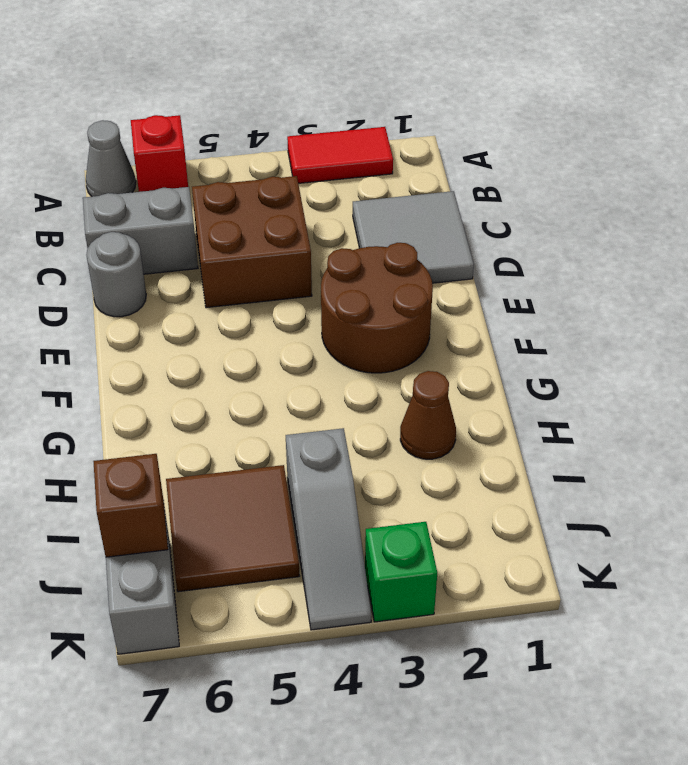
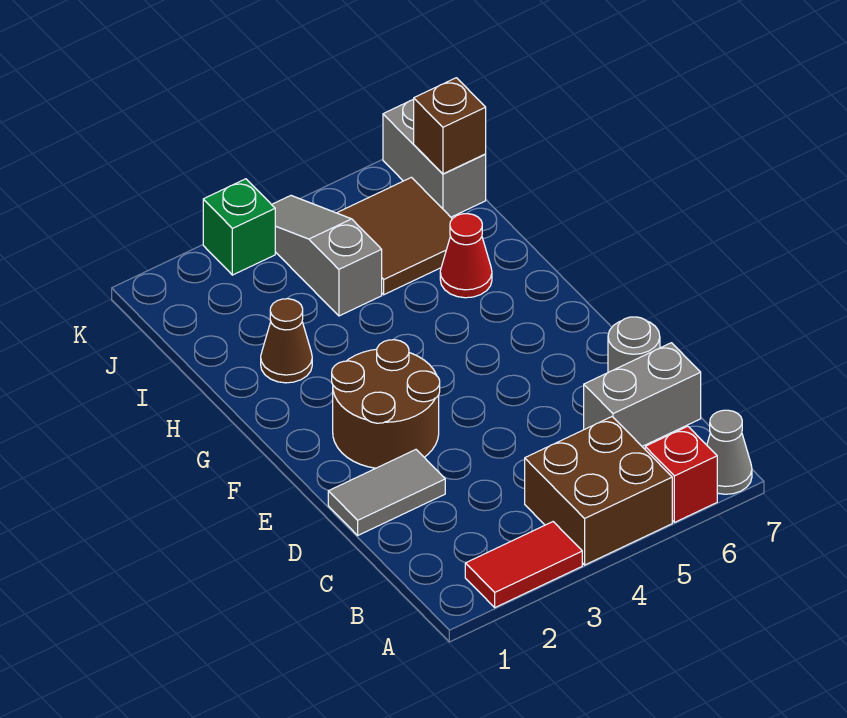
grey 2x2 tile [353,191,474,283] -> grey 1x2 tile [328,450,445,535]
brown 2x2 brick [192,176,312,308] -> brown 2x2 brick moved to [525,417,672,565]
none -> red 1x1 cone [440,214,492,298]

